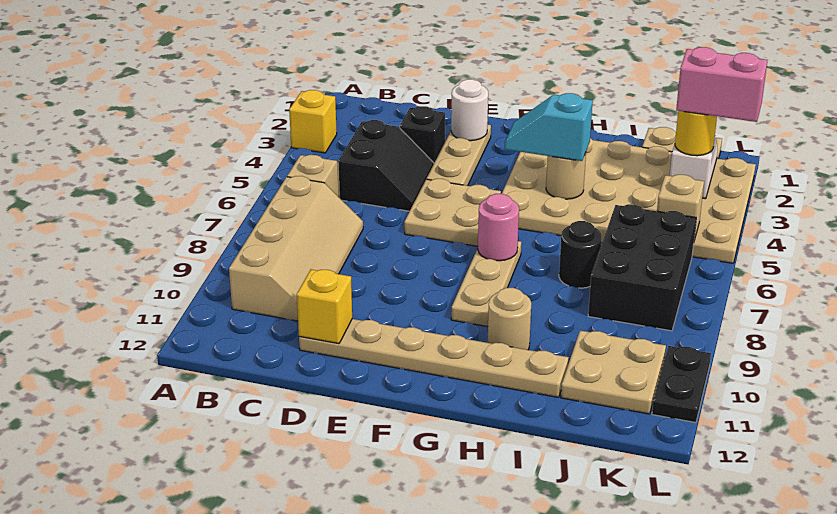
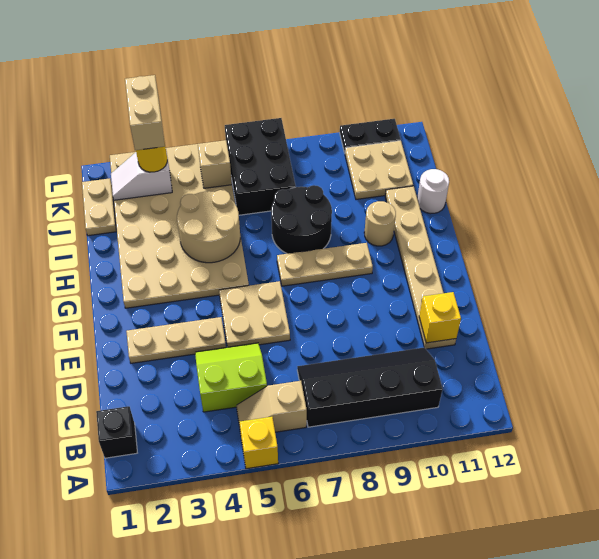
yellow 1x1 brick [289,90,337,153] -> yellow 1x1 brick moved to [240,417,278,469]
tan 2x4 slope [229,176,363,321] -> black 2x4 slope [297,348,443,427]
black 2x2 slope [339,120,434,211] -> lime 2x2 slope [195,343,267,412]
black 1x1 brick [400,106,445,163] -> black 1x1 brick moved to [96,406,137,458]
white 1x1 round brick [451,79,488,141] -> white 1x1 round brick moved to [417,169,449,214]
cyan 1x2 slope [505,93,593,161] -> none
pink 1x1 round brick [478,194,519,261] -> none
tan 1x1 round brick [546,153,586,199] -> tan 2x2 round brick [177,190,240,263]
black 1x1 round brick [559,221,602,288] -> black 2x2 round brick [271,185,332,254]
black 2x3 brick [588,204,696,331] -> black 2x3 brick turned to [225,118,296,215]
pink 1x2 brick [676,47,767,122] -> tan 1x2 brick [125,75,165,150]

